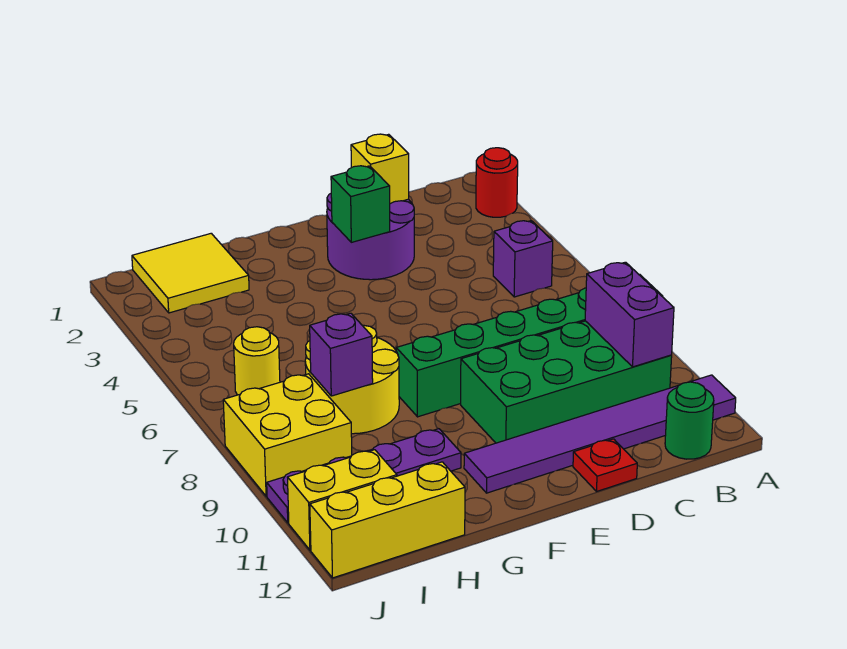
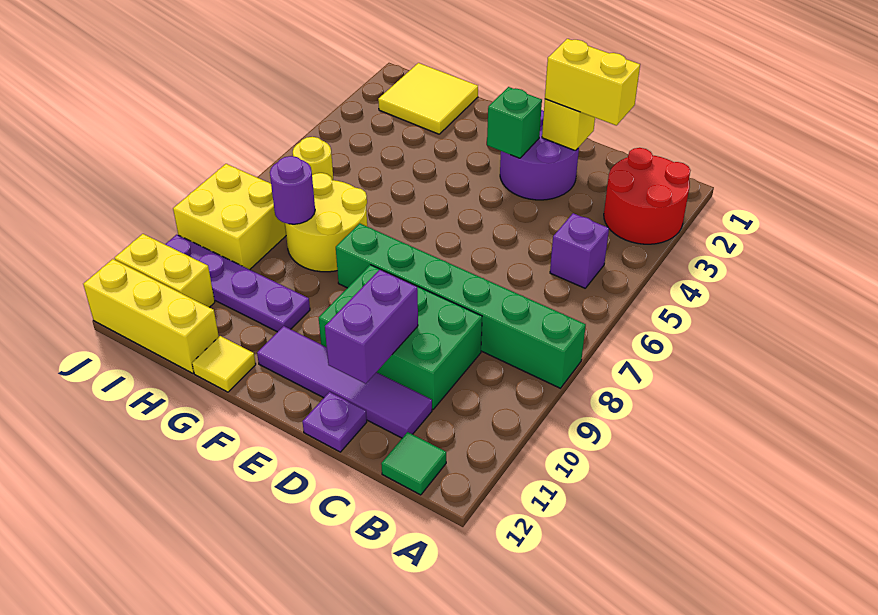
red 1x1 round brick [476,148,518,217] -> red 2x2 round brick [604,148,690,244]
purple 1x6 tile [464,375,736,493] -> purple 1x4 tile [257,326,432,438]
green 2x4 brick [461,321,672,443] -> green 2x3 brick [319,265,482,409]
purple 1x2 brick [585,262,674,367] -> purple 1x2 brick moved to [325,270,418,384]
green 1x1 round brick [665,382,714,459] -> green 1x1 tile [381,432,446,495]
none -> yellow 1x2 brick [545,39,640,126]
red 1x1 plate [573,439,637,491] -> purple 1x1 plate [303,392,367,452]
none -> yellow 1x1 tile [192,336,256,392]
purple 1x1 brick [310,313,373,396] -> purple 1x1 round brick [270,156,315,224]

